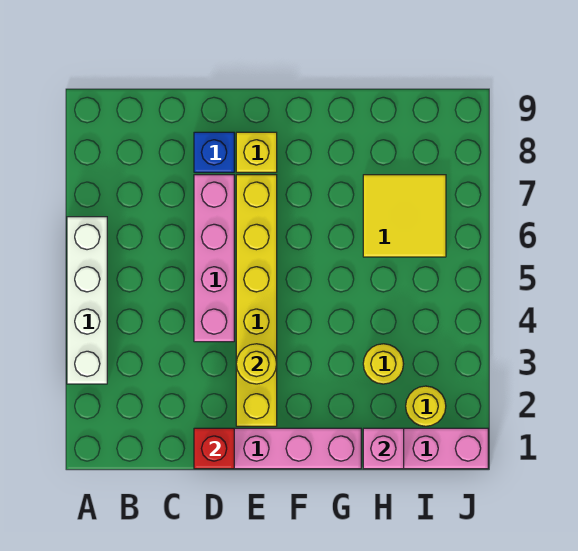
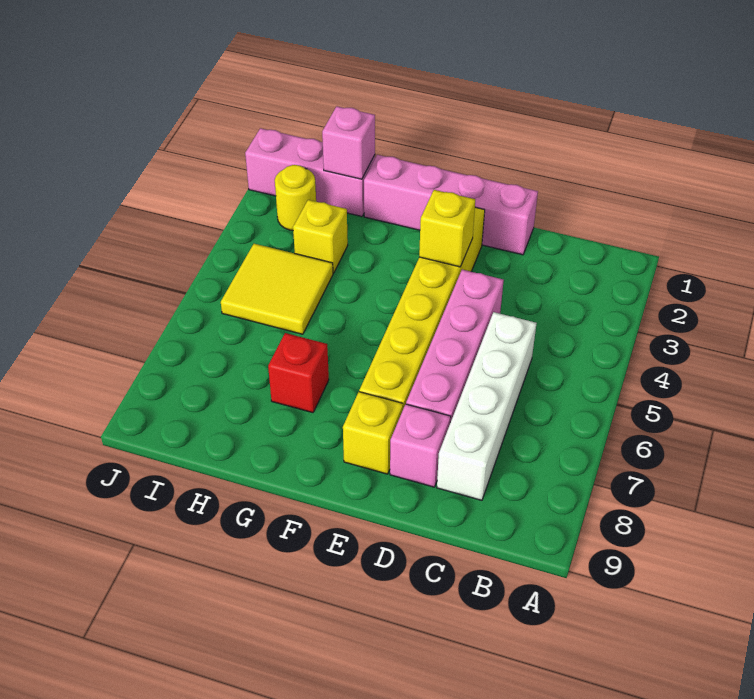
white 1x4 brick [67,217,107,384] -> white 1x4 brick moved to [437,312,537,500]
red 1x1 brick [194,428,234,469] -> red 1x1 brick moved to [268,333,329,413]
blue 1x1 brick [194,132,234,172] -> pink 1x1 brick [390,404,451,487]
yellow 1x1 round brick [236,344,277,384] -> yellow 1x1 brick [419,190,475,267]
yellow 1x1 round brick [363,344,403,384] -> yellow 1x1 brick [293,200,348,273]
yellow 2x2 tile [363,175,446,257] -> yellow 2x2 tile moved to [221,244,333,334]

